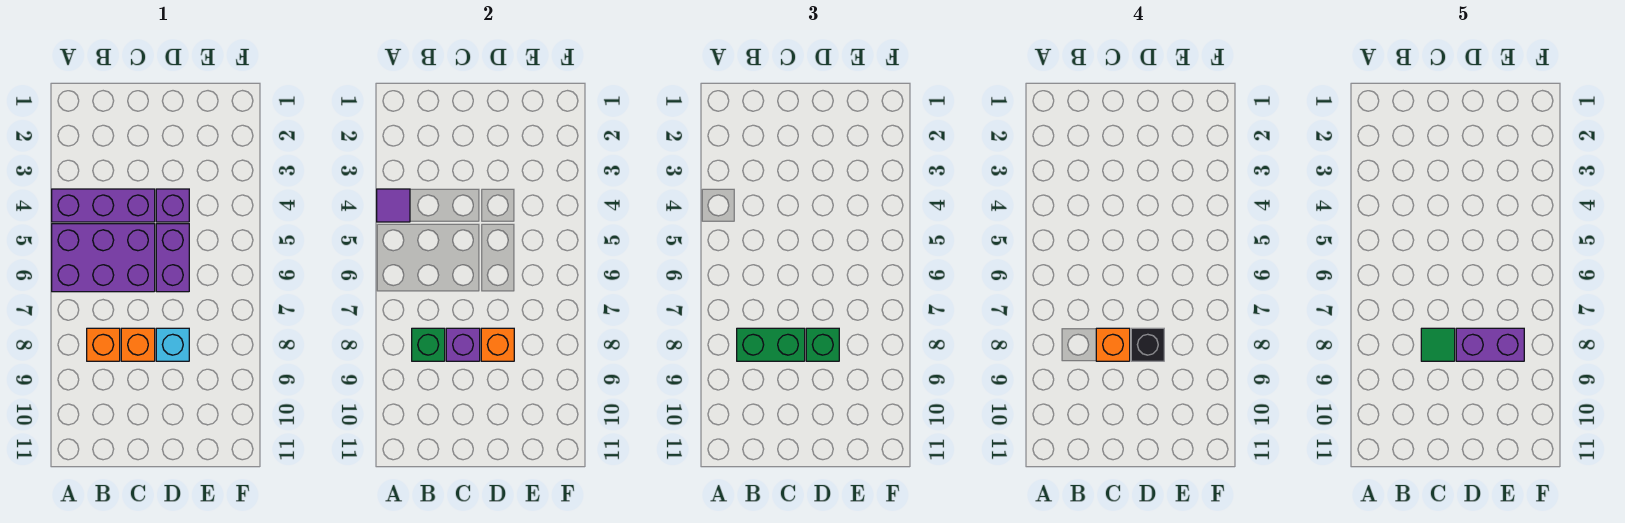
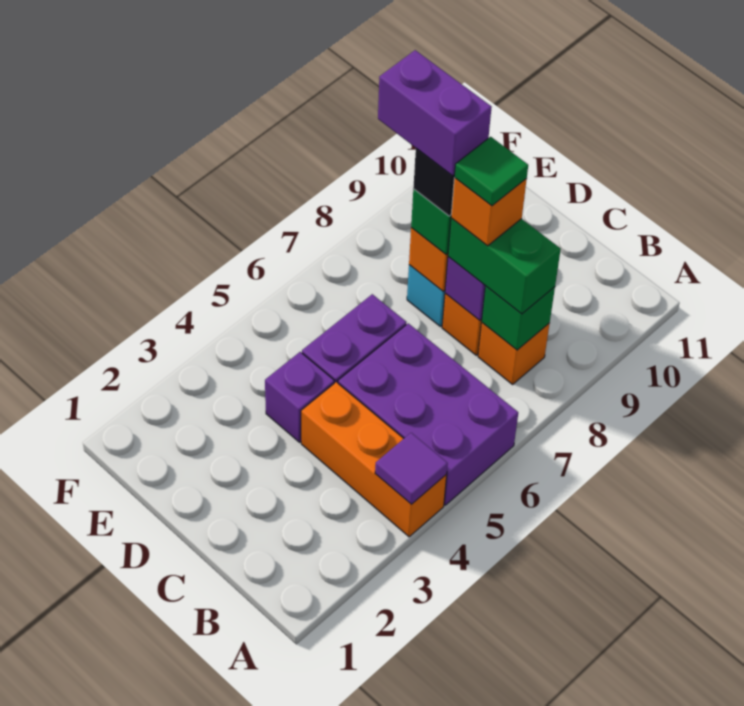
purple 1x3 brick [52,189,155,222] -> orange 1x3 brick [301,382,447,537]

